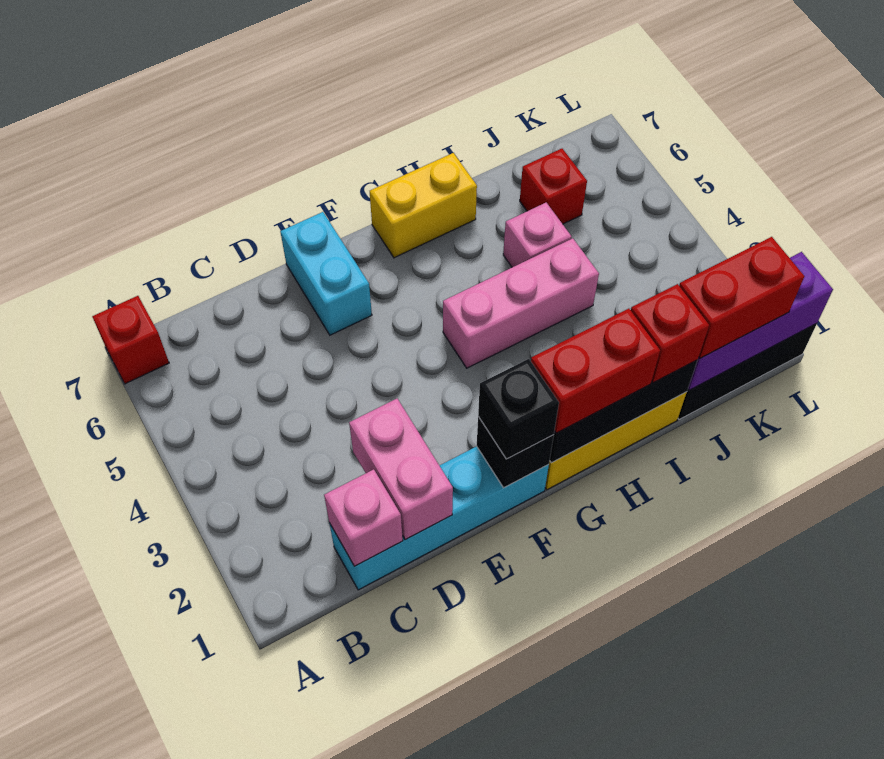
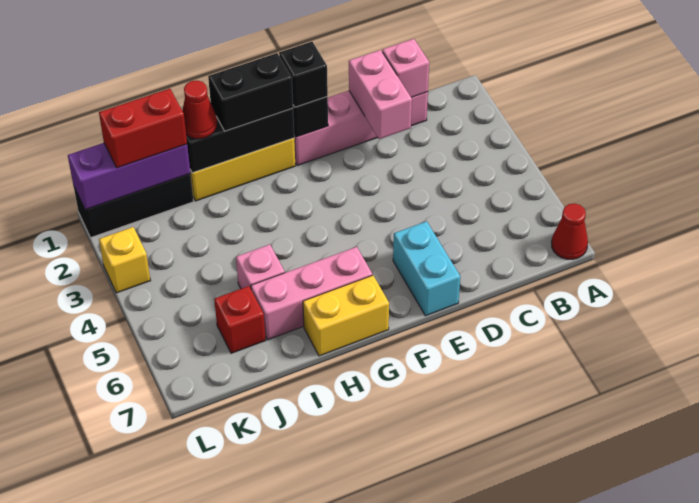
red 1x1 brick [92,296,169,384] -> red 1x1 cone [552,203,588,259]
cyan 1x4 brick [329,446,549,590] -> pink 1x4 brick [294,91,428,166]
red 1x2 brick [531,309,660,433] -> black 1x2 brick [208,53,293,131]
pink 1x3 brick [443,238,599,368] -> pink 1x3 brick moved to [251,247,372,340]
red 1x1 brick [631,284,709,383] -> red 1x1 cone [182,81,217,139]
none -> yellow 1x1 brick [99,227,151,293]

